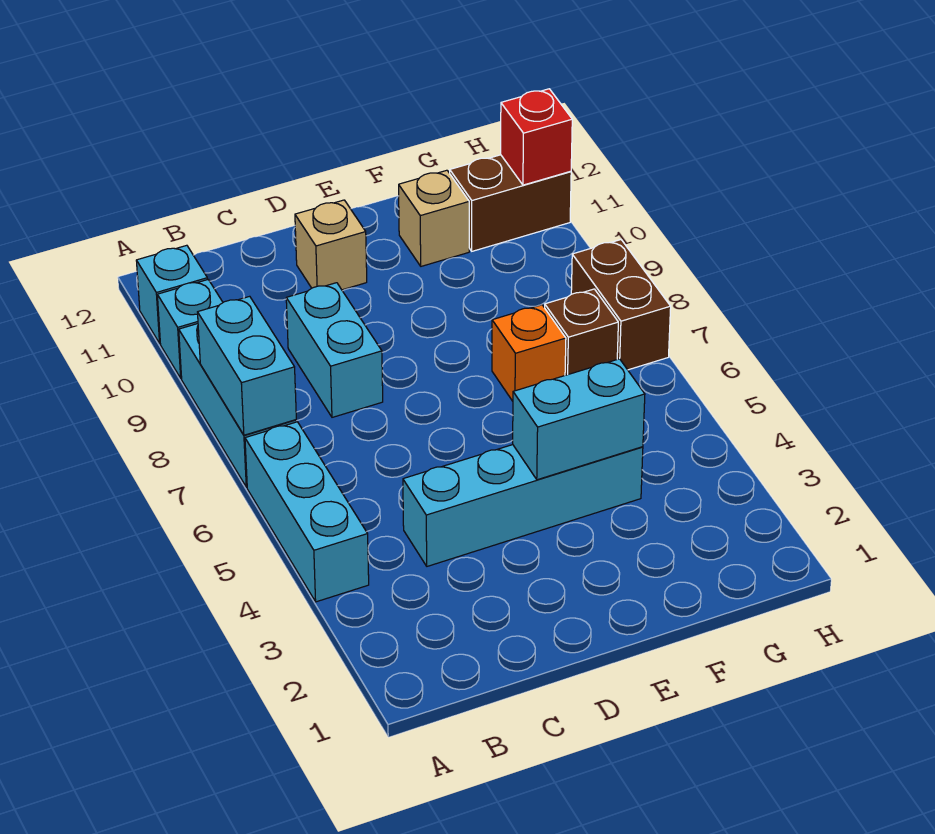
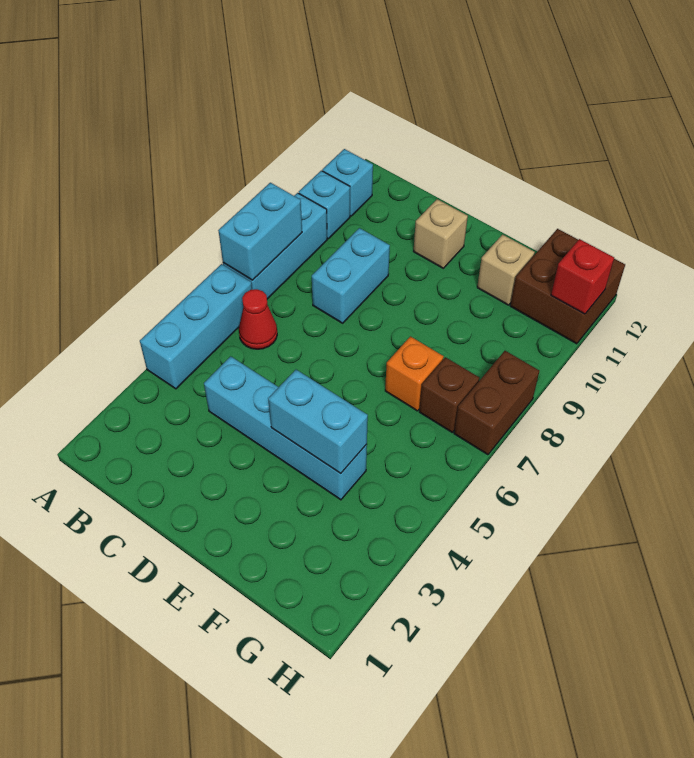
none -> red 1x1 cone [239,289,277,349]
brown 1x2 brick [450,155,571,251] -> brown 2x2 brick [510,229,625,344]

